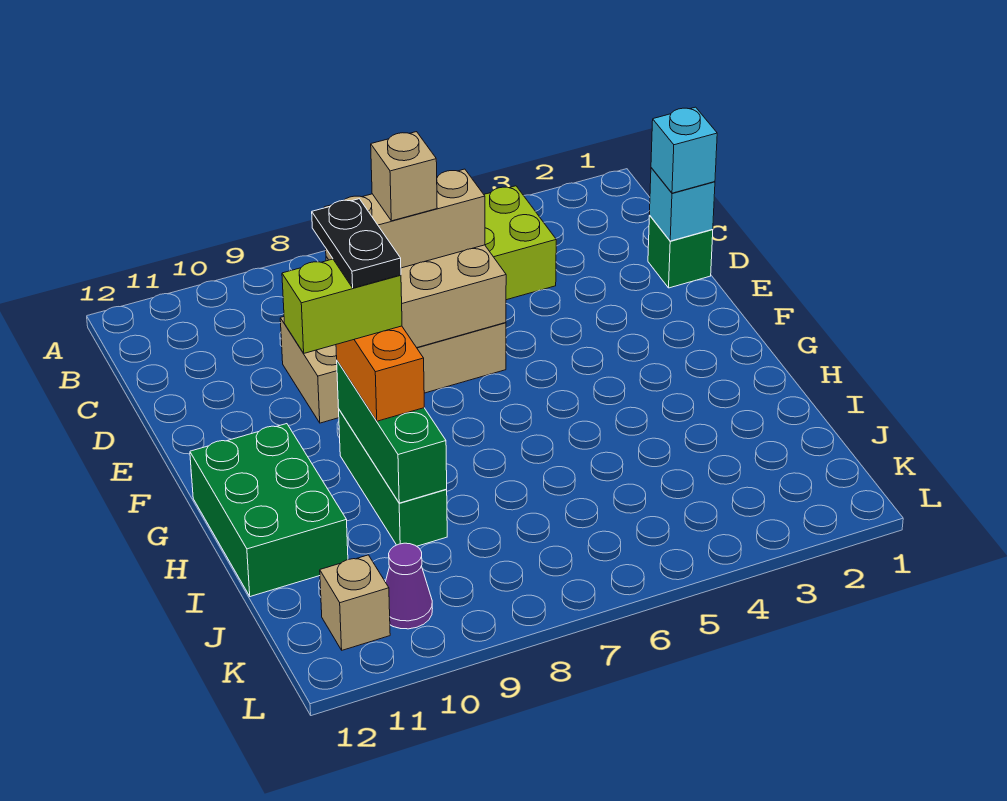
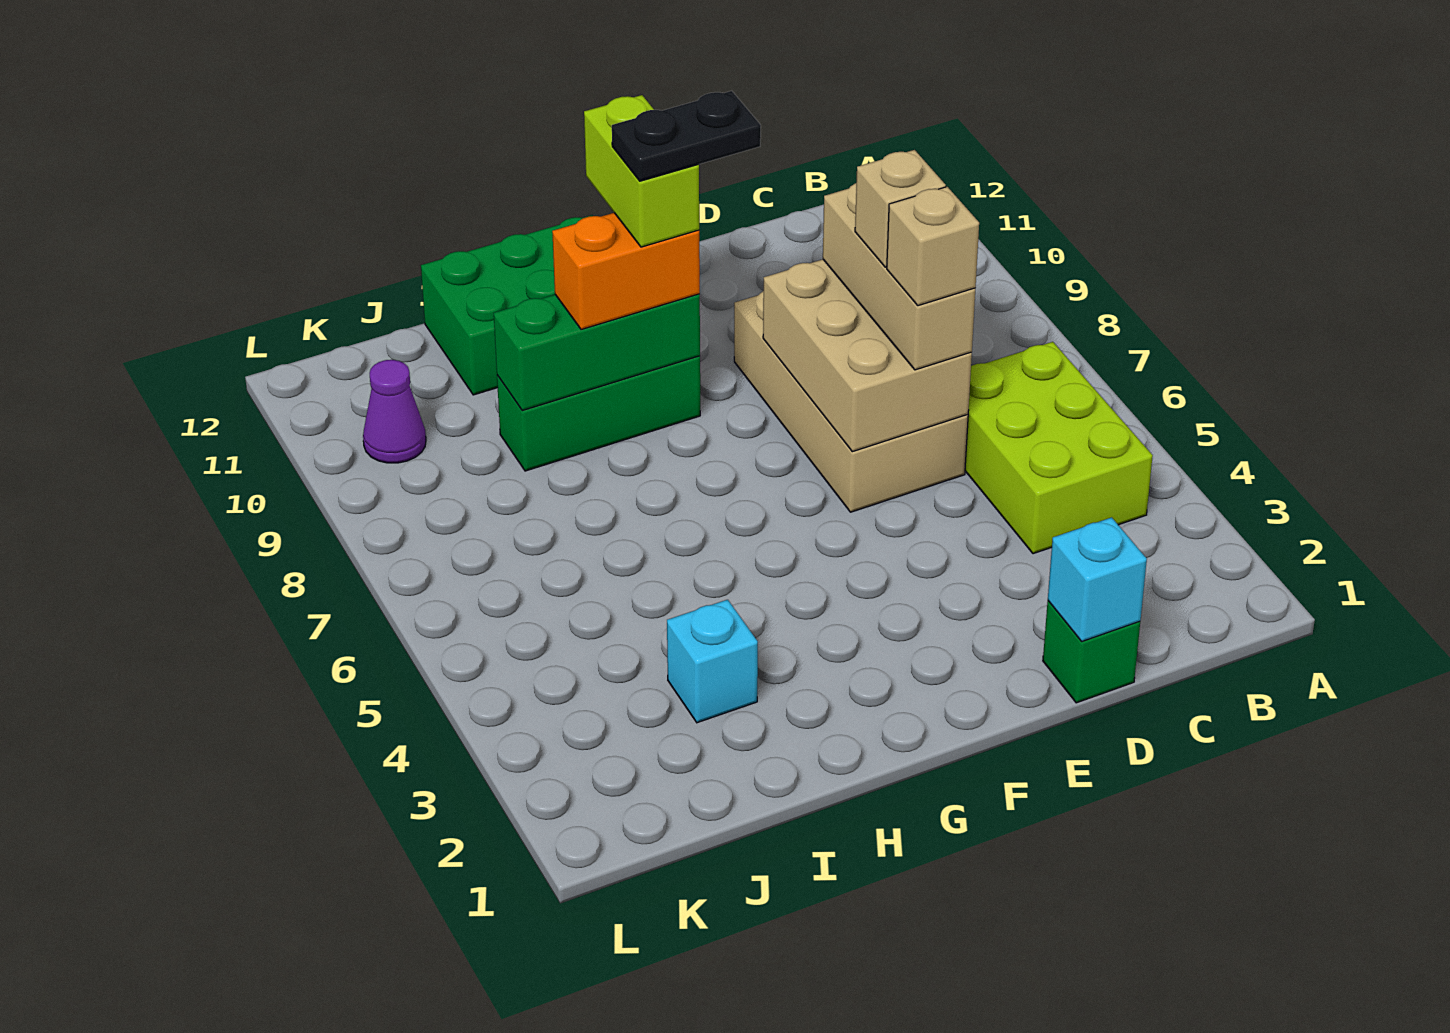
cyan 1x1 brick [651,107,717,193] -> cyan 1x1 brick moved to [667,600,758,723]
tan 1x1 brick [320,555,390,650] -> tan 1x1 brick moved to [887,187,979,306]

